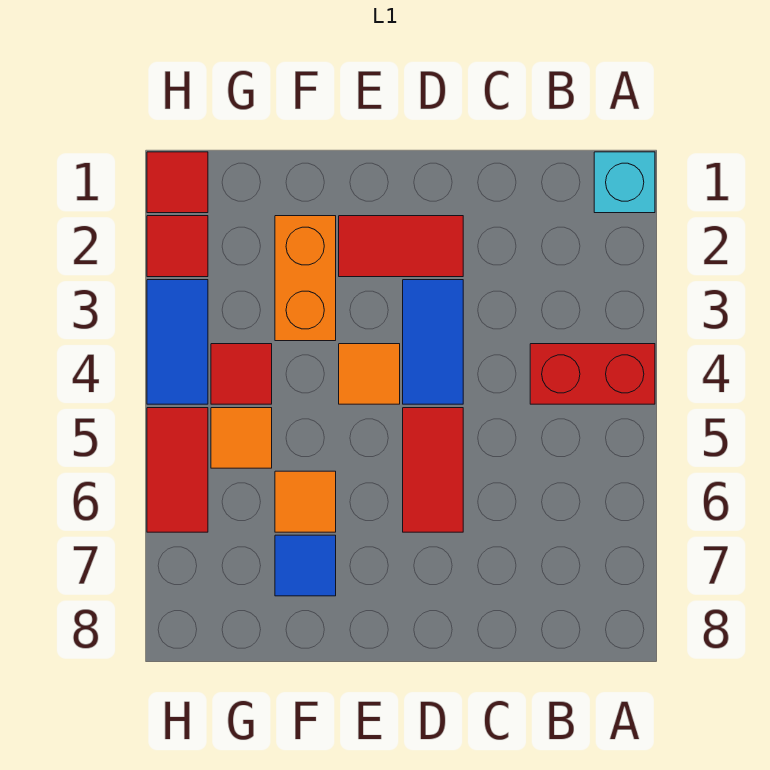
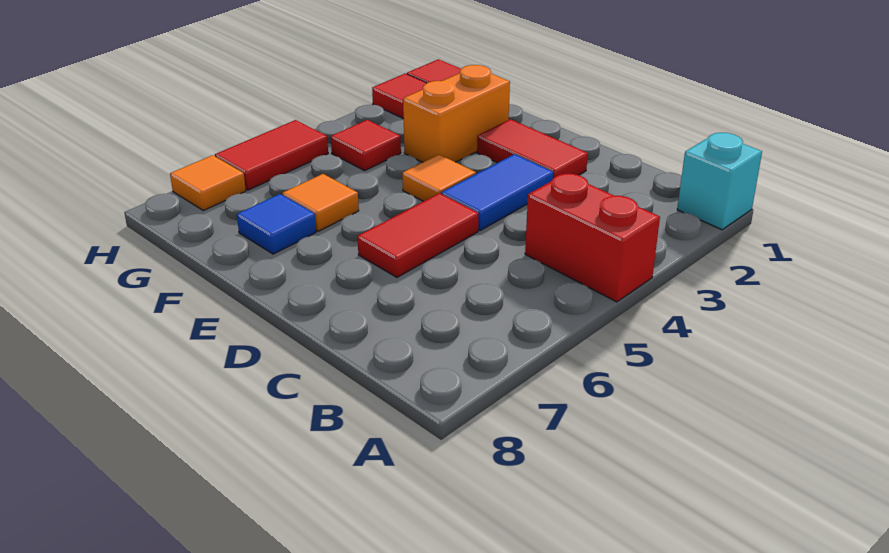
orange 1x1 tile [211,408,272,468] -> orange 1x1 tile moved to [170,155,246,210]
blue 1x2 tile [147,280,208,404] -> none

